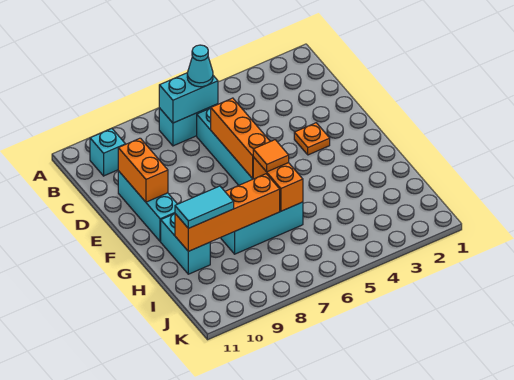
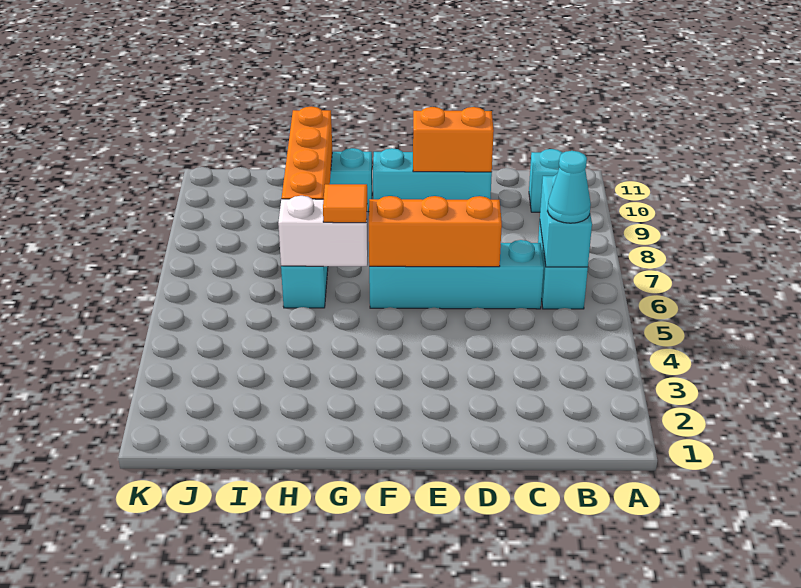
orange 1x1 plate [294,123,330,155] -> none
orange 1x2 brick [253,157,303,211] -> white 1x2 brick [278,196,368,266]
cyan 1x2 tile [175,186,234,228] -> none

